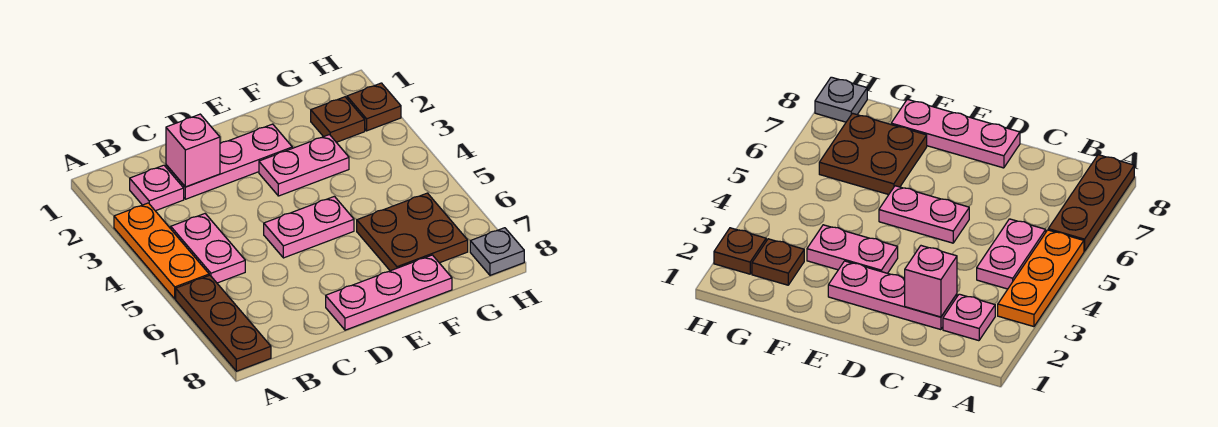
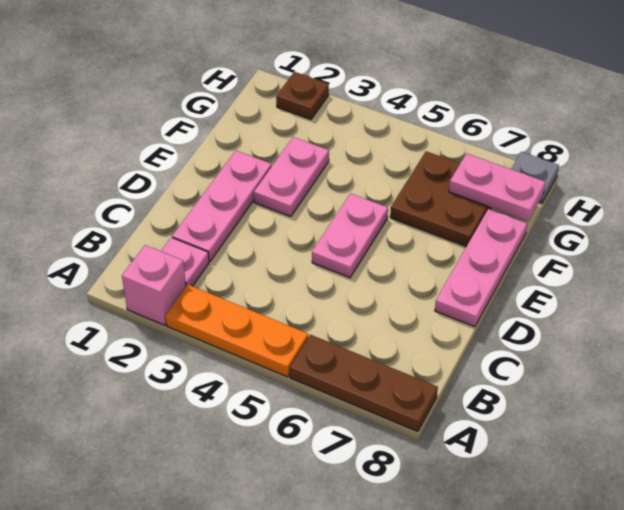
pink 1x2 plate [171,214,245,283] -> pink 1x2 plate moved to [449,154,546,221]
pink 1x1 brick [166,114,220,187] -> pink 1x1 brick moved to [122,245,186,325]
brown 1x1 plate [311,97,365,142] -> none

